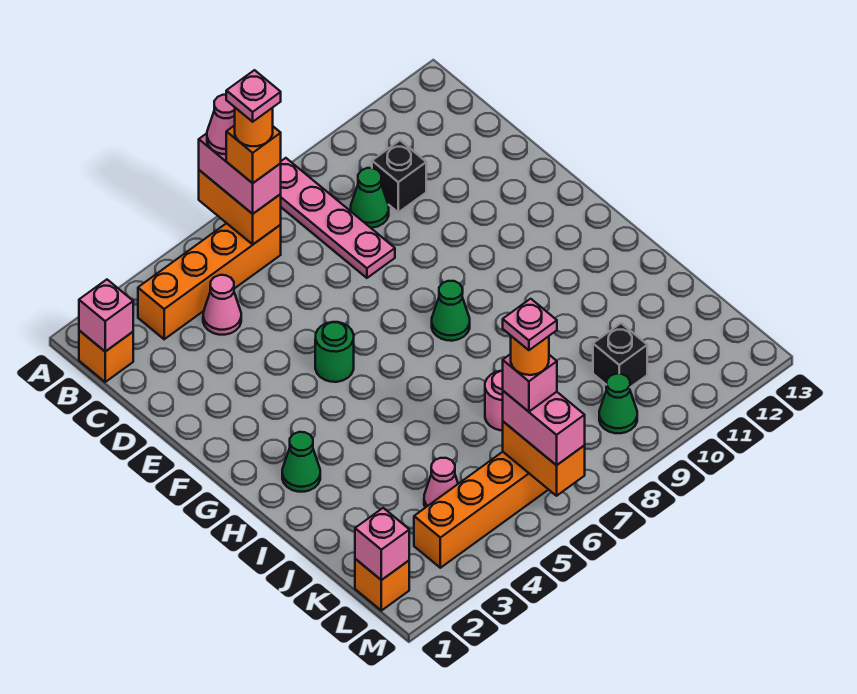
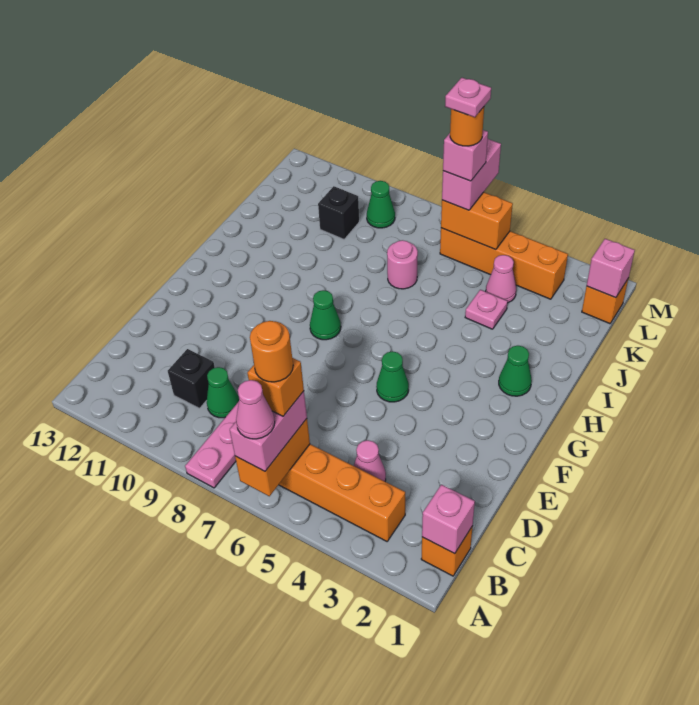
pink 1x1 plate [226,70,281,122] -> pink 1x1 plate moved to [465,290,508,329]
green 1x1 round brick [315,322,354,382] -> green 1x1 cone [376,351,409,402]
orange 1x2 brick [503,422,585,496] -> orange 1x2 brick turned to [441,192,513,250]

